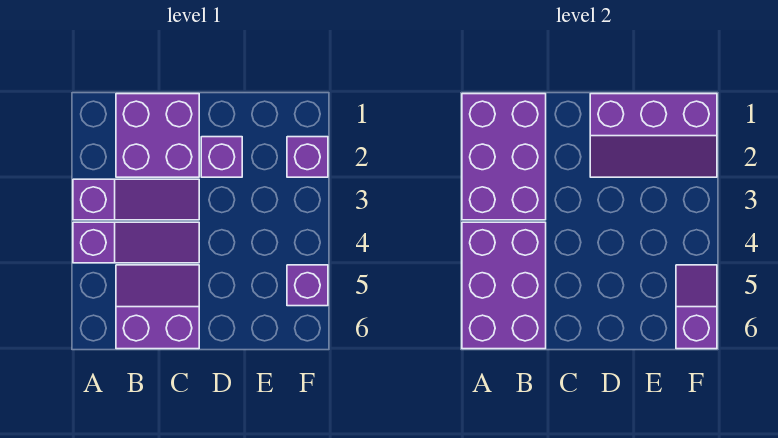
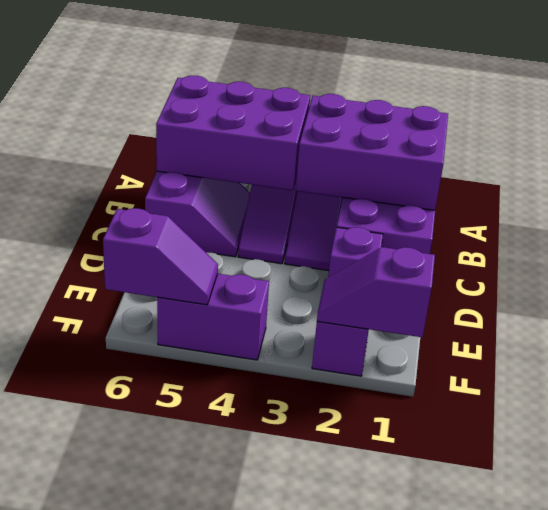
purple 2x3 slope [590,94,717,177] -> purple 1x2 slope [317,247,435,337]
purple 1x1 brick [287,265,328,306] -> purple 1x2 brick [157,274,269,360]

